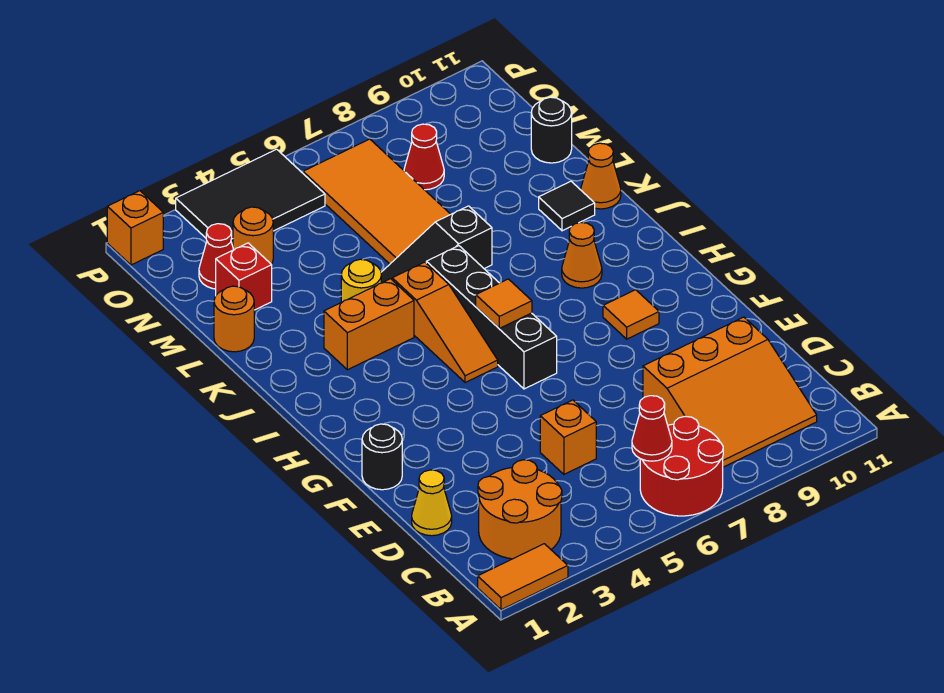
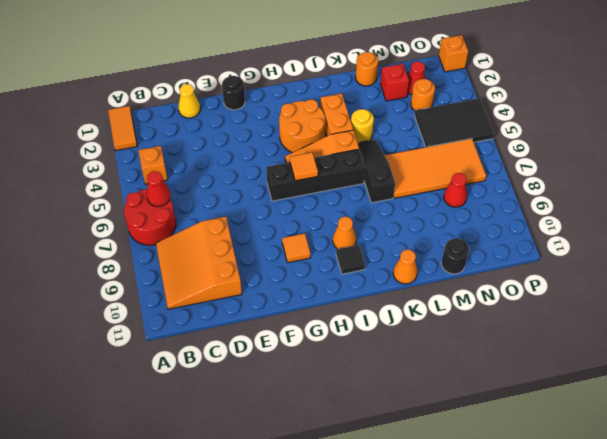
orange 2x2 round brick [478,460,562,559] -> orange 2x2 round brick moved to [279,100,325,153]
orange 1x1 brick [540,400,596,474] -> orange 1x1 brick moved to [138,146,168,184]
black 1x1 tile [539,181,595,231] -> black 1x1 tile moved to [336,245,365,274]
black 2x3 tile [176,149,325,246] -> black 2x3 tile turned to [414,98,494,147]

